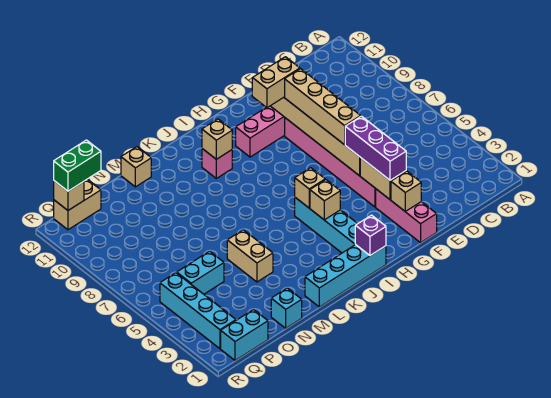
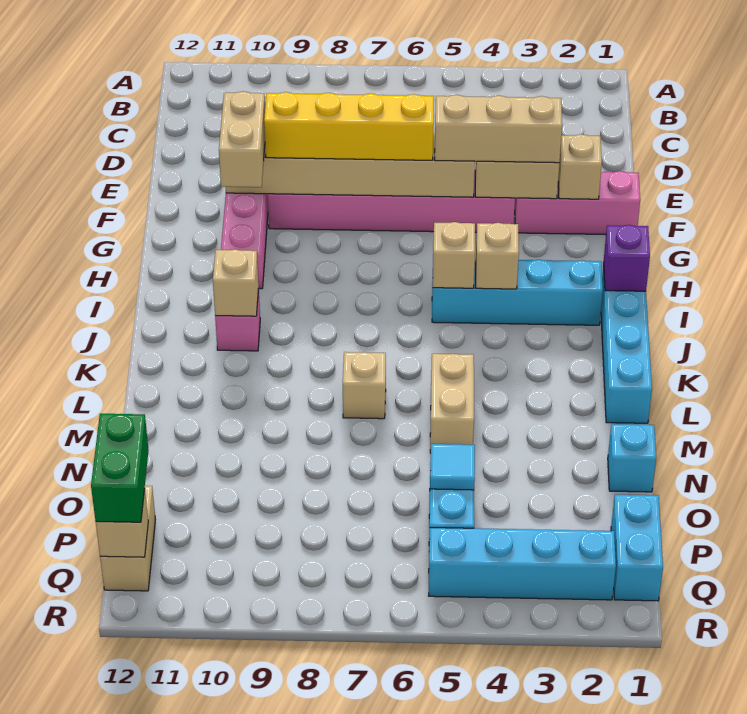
purple 1x3 brick [345,116,406,180] -> tan 1x3 brick [435,95,562,163]
tan 1x4 brick [285,69,361,145] -> yellow 1x4 brick [264,92,434,160]
tan 1x2 brick [227,230,273,282] -> tan 1x2 brick turned to [430,354,474,453]
tan 1x1 brick [121,147,151,187] -> tan 1x1 brick moved to [343,352,386,419]
none -> cyan 1x1 tile [430,444,475,490]

